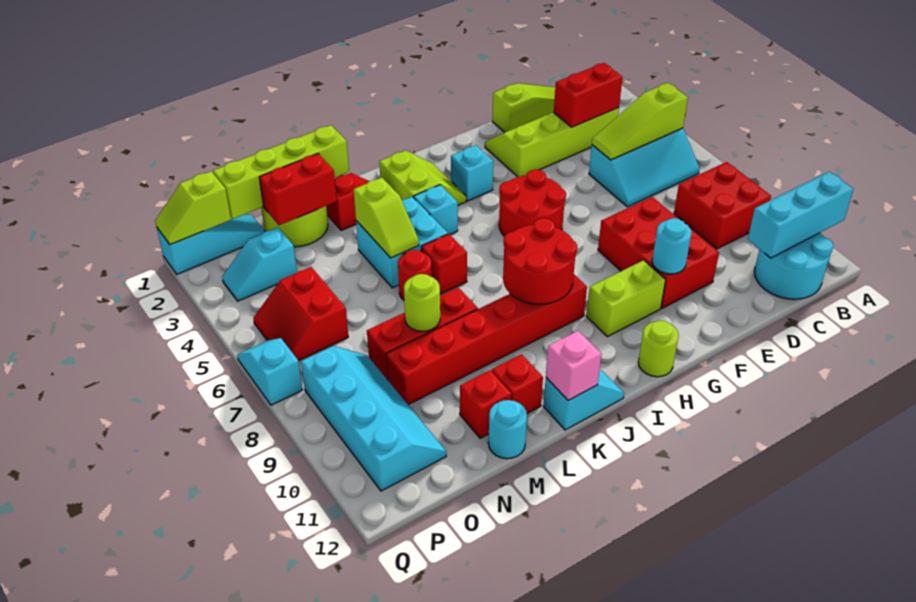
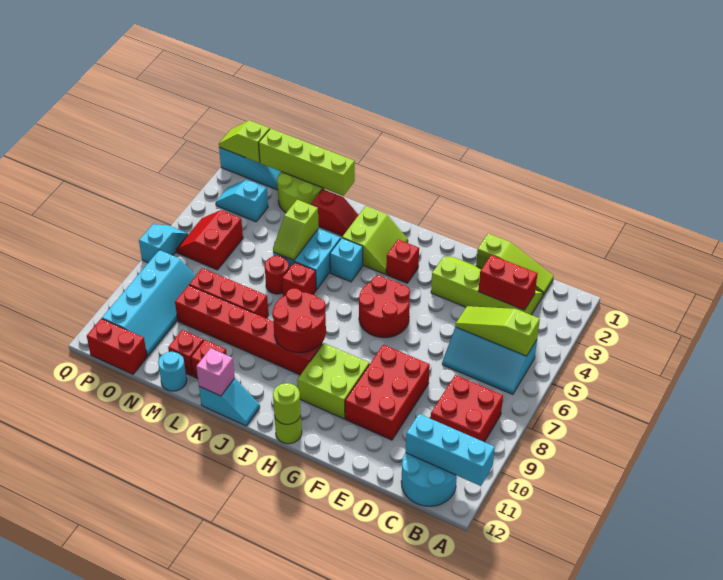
cyan 1x1 round brick [652,218,692,274] -> none
lime 1x2 brick [586,260,666,337] -> lime 2x2 brick [297,343,369,419]
cyan 1x1 brick [451,145,493,201] -> red 1x1 brick [386,239,419,283]
red 1x2 brick [259,154,337,225] -> red 1x2 brick moved to [87,319,147,374]
lime 1x1 round brick [404,274,440,331] -> lime 1x1 round brick moved to [273,383,301,424]

